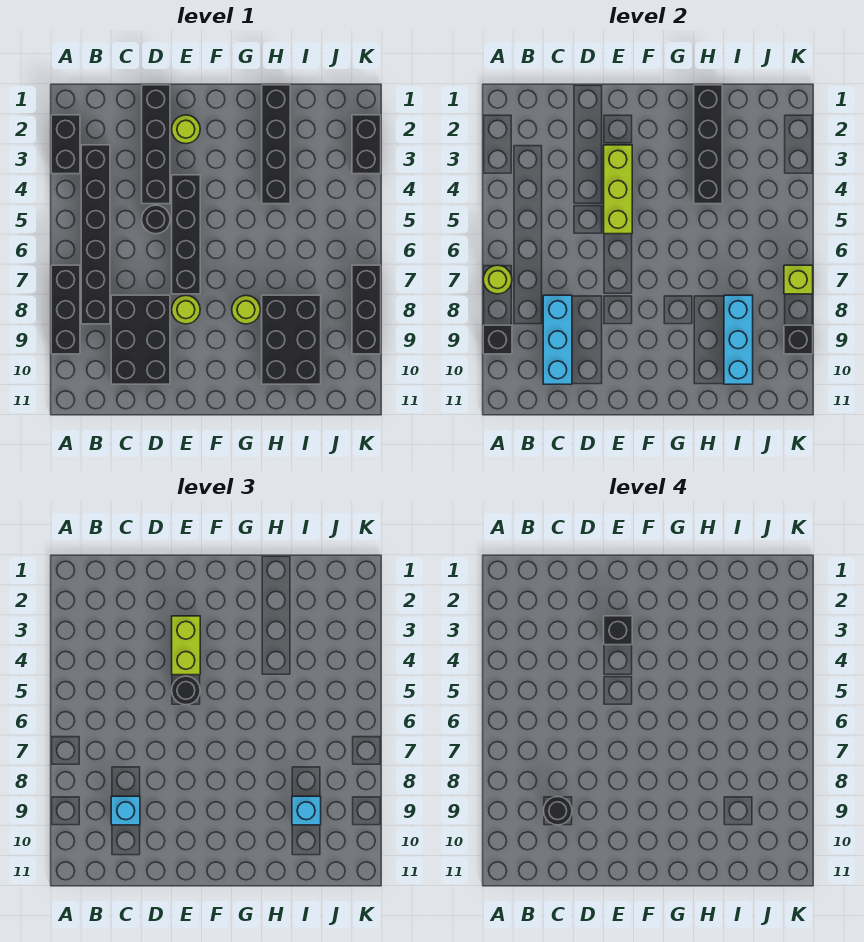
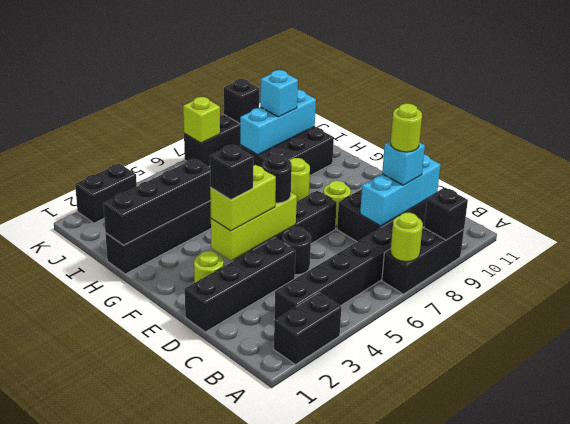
black 1x1 round brick [544,797,572,825] -> lime 1x1 round brick [391,104,422,152]

